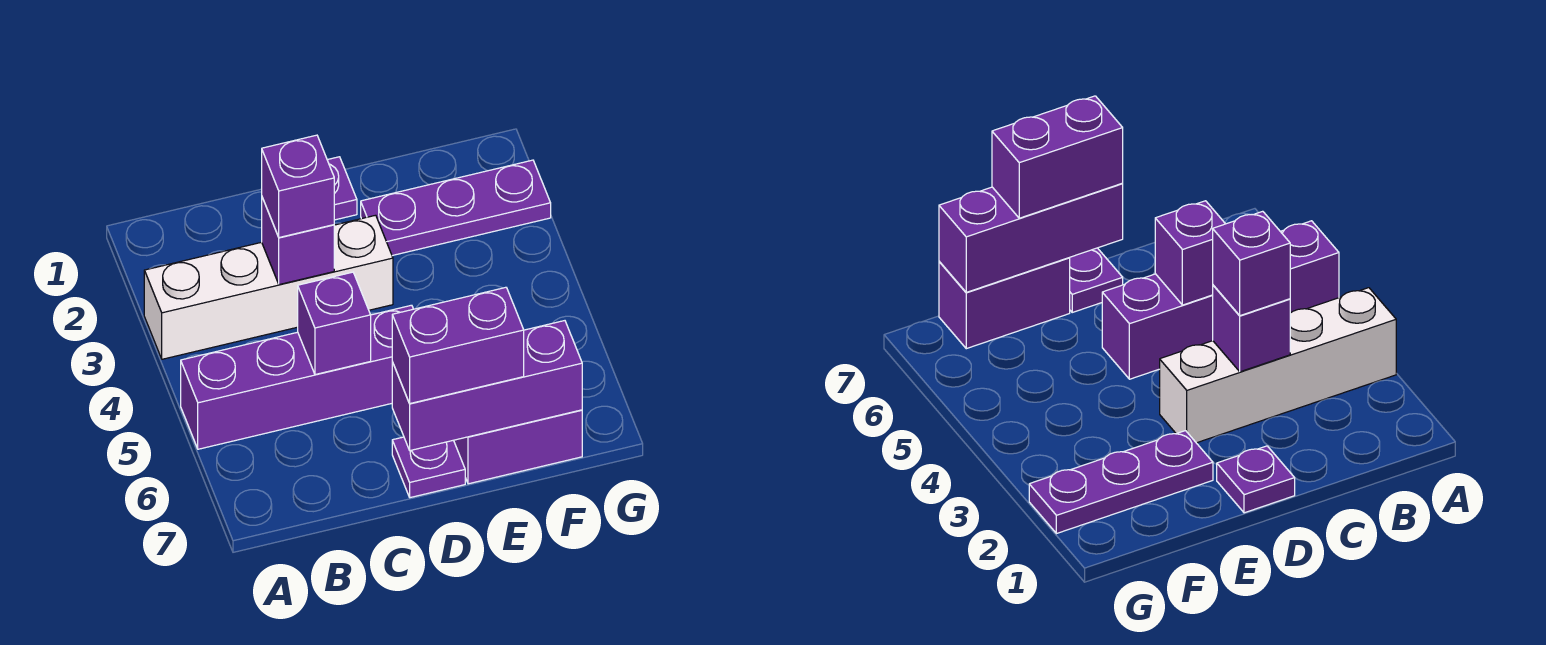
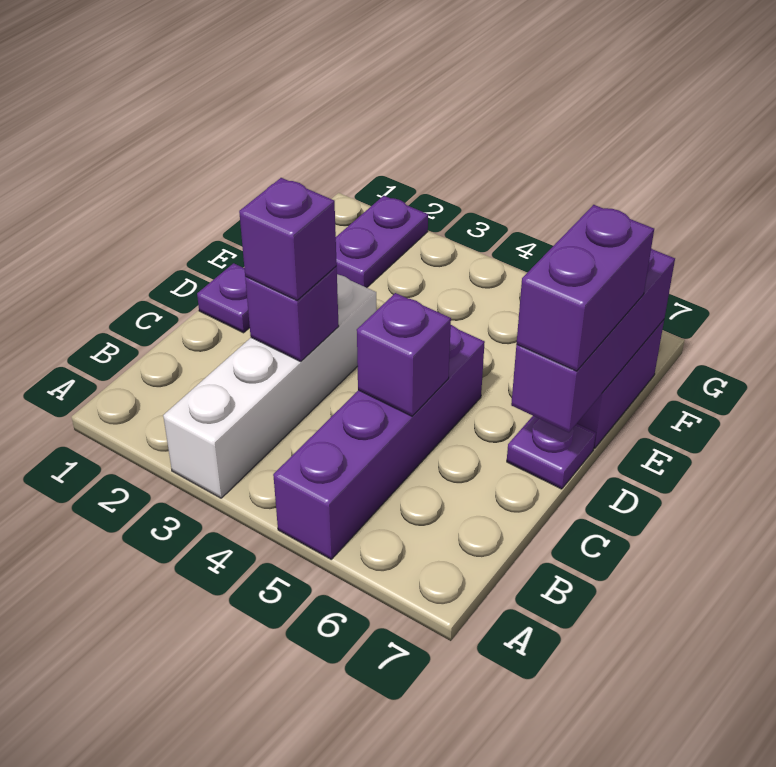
purple 1x3 plate [361,160,551,256] -> purple 1x2 plate [336,196,428,288]

